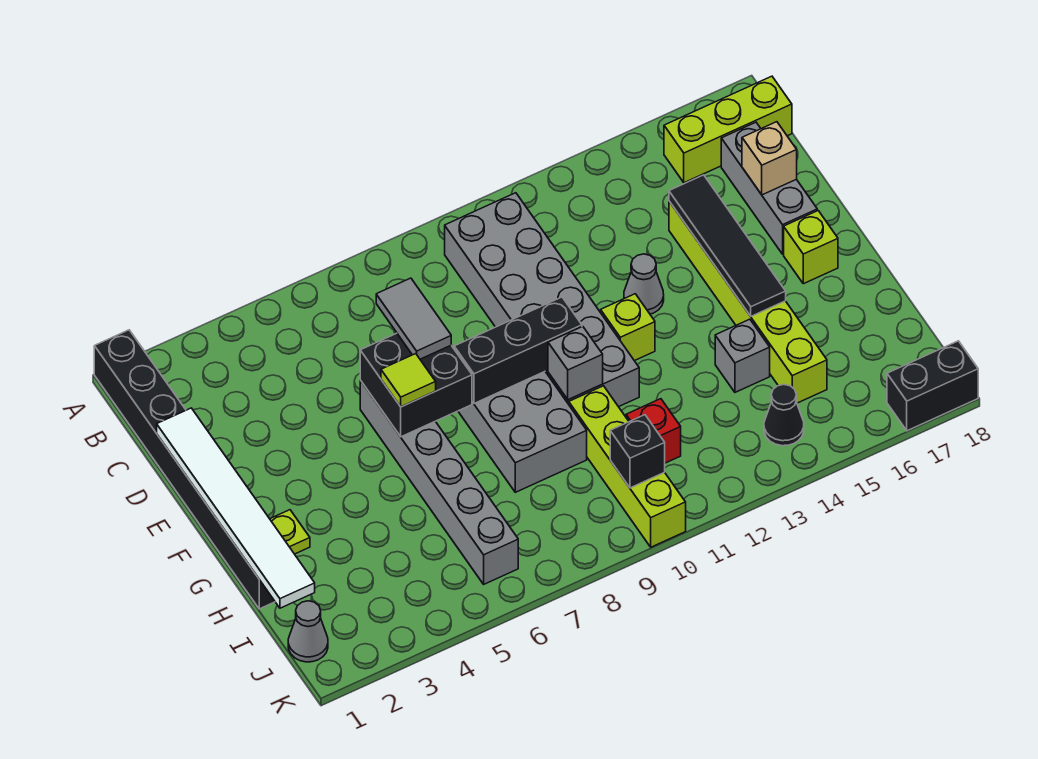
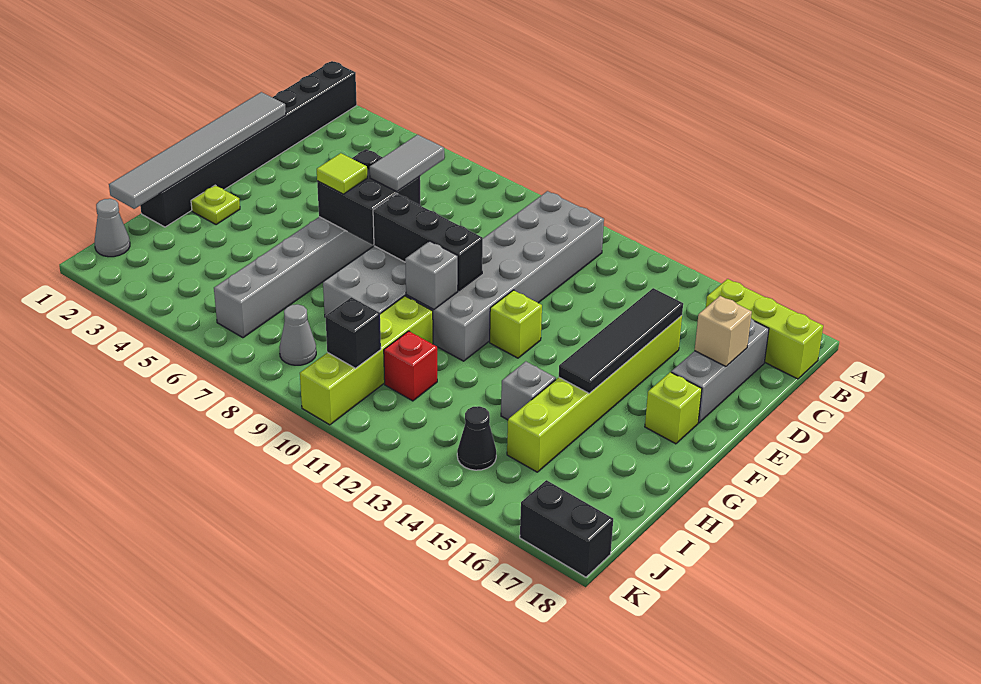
white 1x6 tile [157,408,315,608] -> grey 1x6 tile [109,92,286,209]
grey 1x1 cone [624,254,664,314] -> grey 1x1 cone moved to [279,304,316,365]

